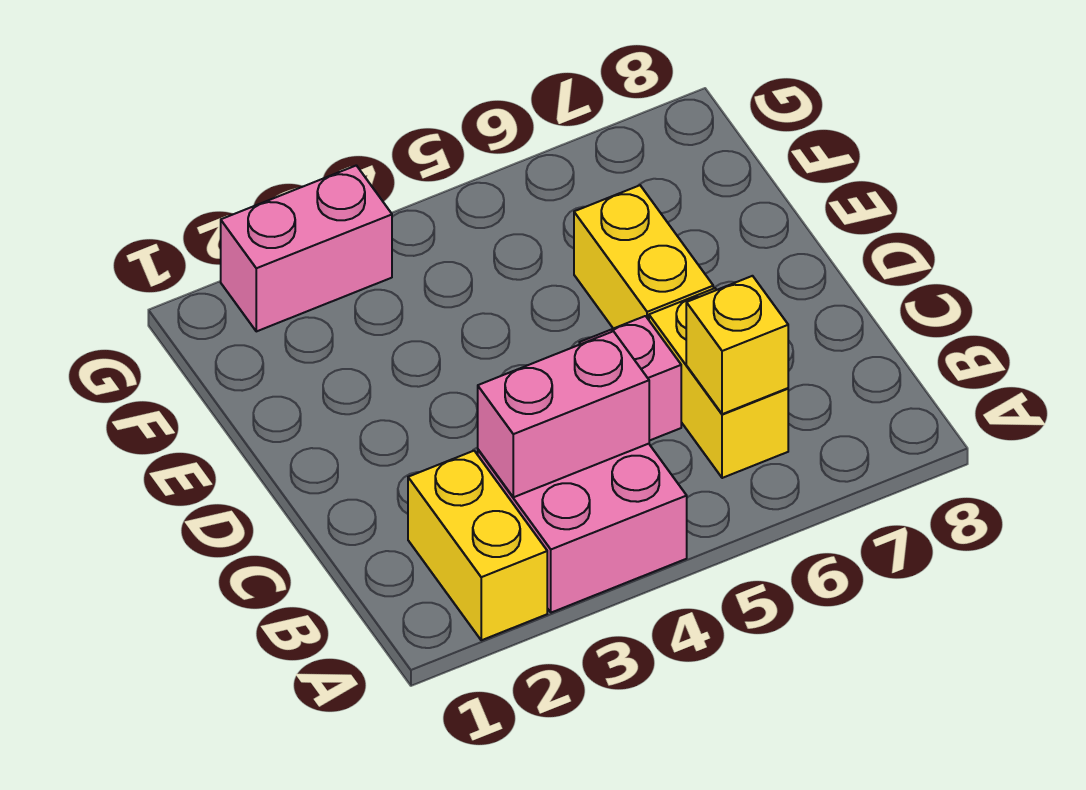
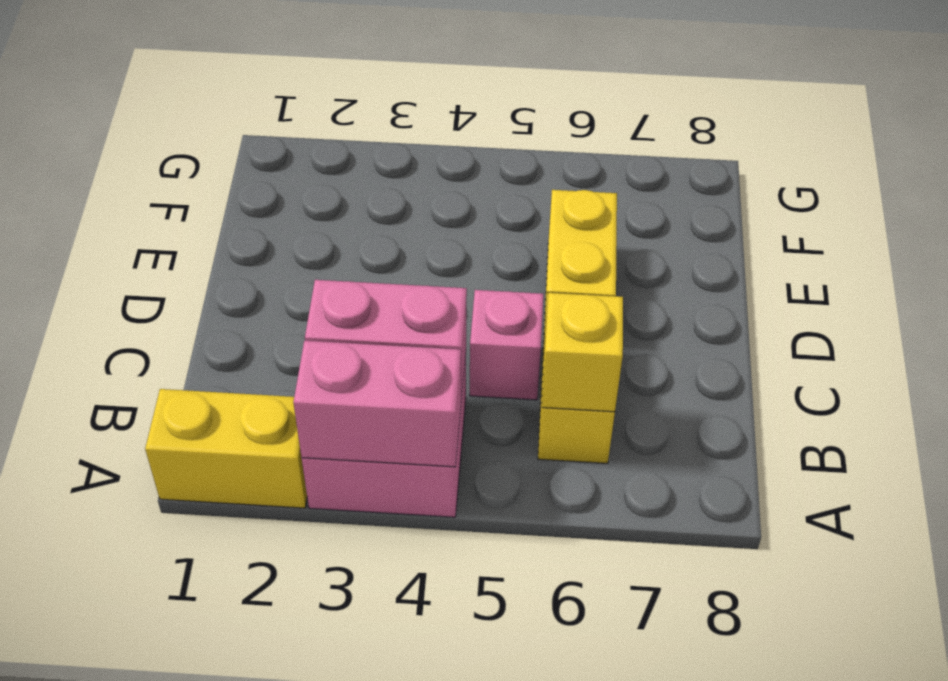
yellow 1x2 brick [408,451,547,640] -> yellow 1x2 brick turned to [145,389,307,508]
pink 1x2 brick [221,165,392,331] -> pink 1x2 brick moved to [293,341,461,467]

